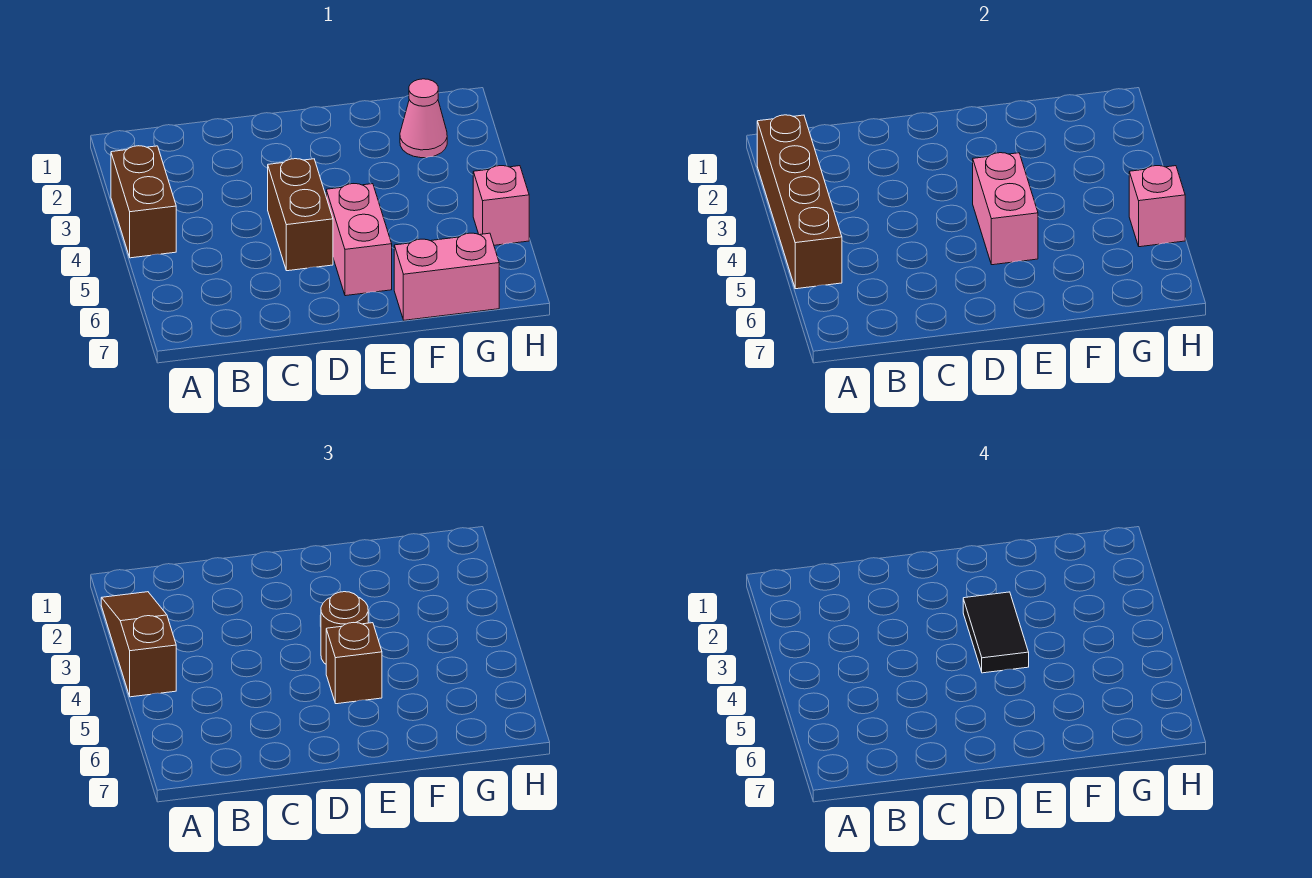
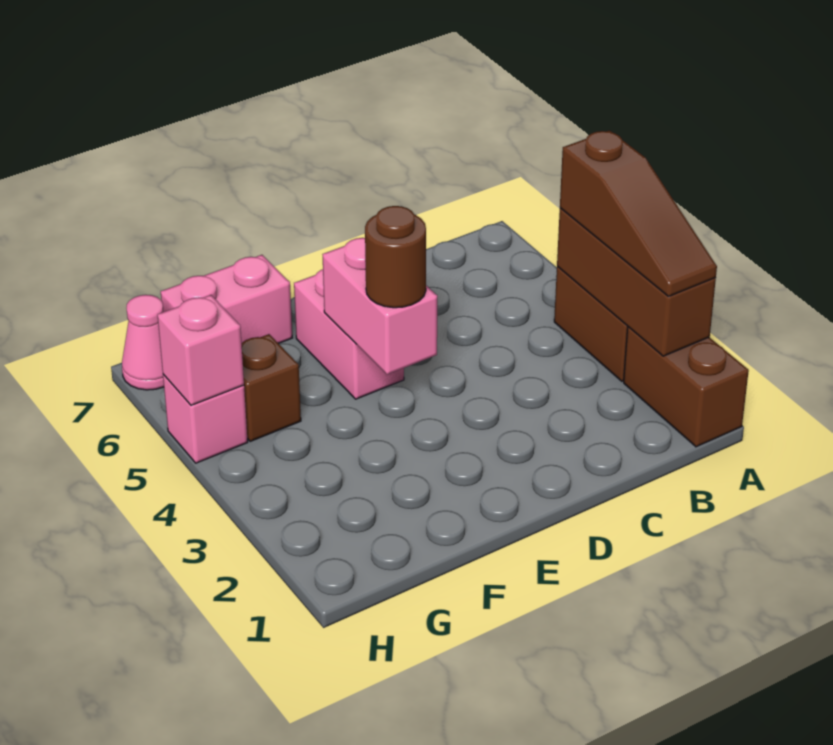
brown 1x4 brick [757,115,842,289] -> brown 1x3 brick [557,208,716,356]
brown 1x2 brick [268,159,333,271] -> brown 1x2 brick moved to [624,327,749,447]
black 1x2 tile [963,592,1029,673] -> none
brown 1x1 brick [326,623,382,704] -> brown 1x1 brick moved to [242,334,301,441]
pink 1x1 cone [400,79,447,158] -> pink 1x1 cone moved to [122,295,164,390]

